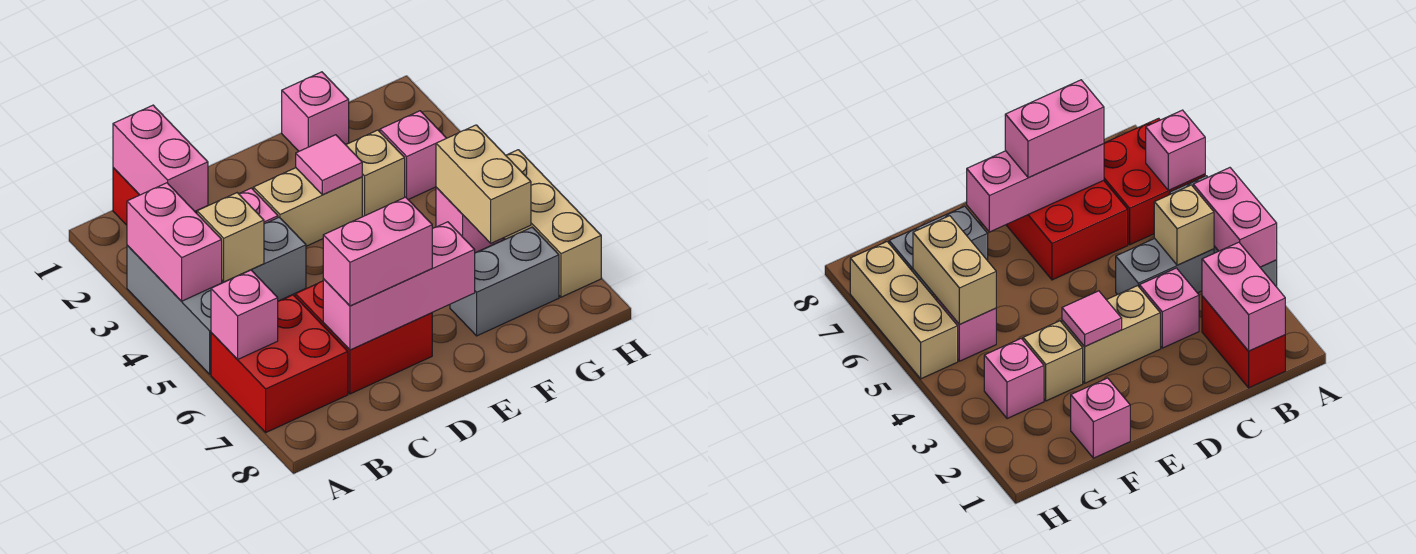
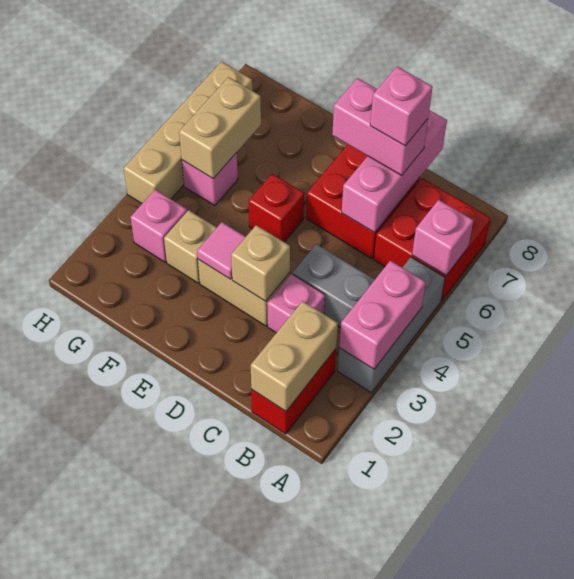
pink 1x2 brick [113,105,208,211] -> tan 1x2 brick [251,301,338,411]
tan 1x1 brick [197,193,264,282] -> tan 1x1 brick moved to [231,225,290,301]
pink 1x3 brick [323,222,475,350] -> pink 1x3 brick turned to [342,110,447,233]
none -> red 1x1 brick [249,174,304,242]
pink 1x1 brick [282,72,349,151] -> pink 1x1 brick moved to [370,67,433,146]
grey 1x2 brick [450,227,559,336] -> none
tan 1x3 brick [504,150,601,297] -> tan 1x4 brick [124,62,252,203]

